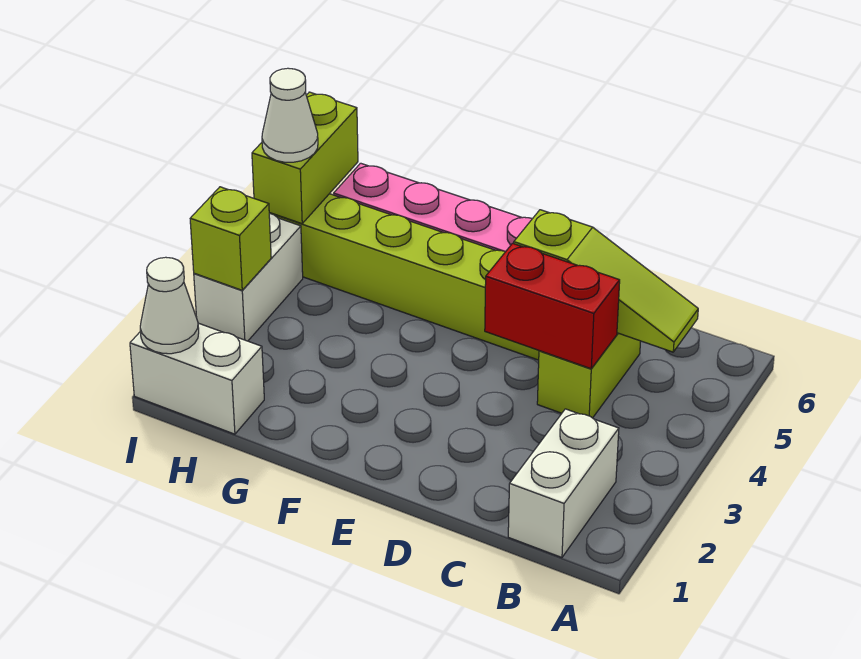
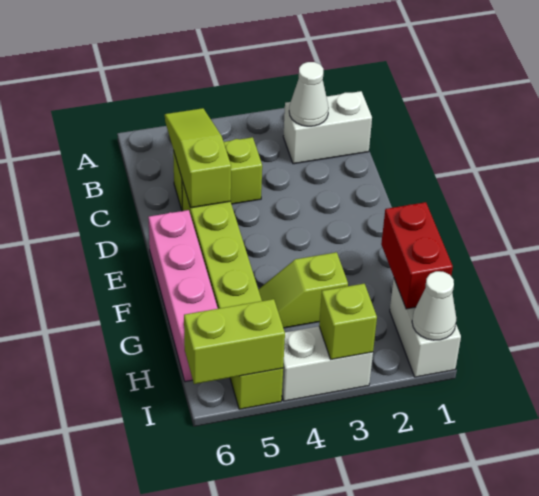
red 1x2 brick [485,243,620,369] -> red 1x2 brick moved to [381,202,453,309]
none -> lime 1x2 slope [258,252,348,328]
white 1x1 cone [262,68,318,162] -> white 1x1 cone moved to [289,62,329,126]

